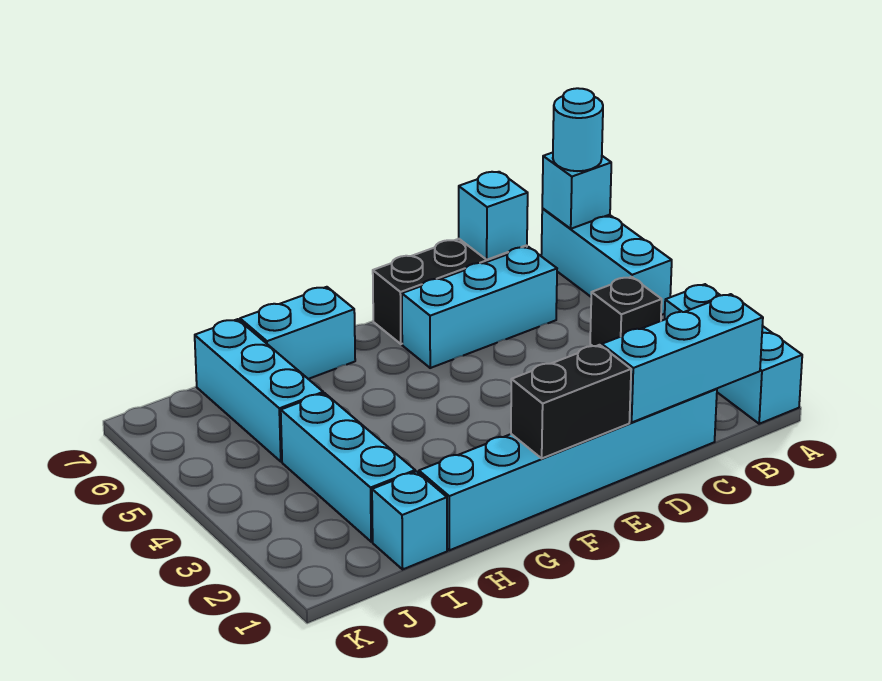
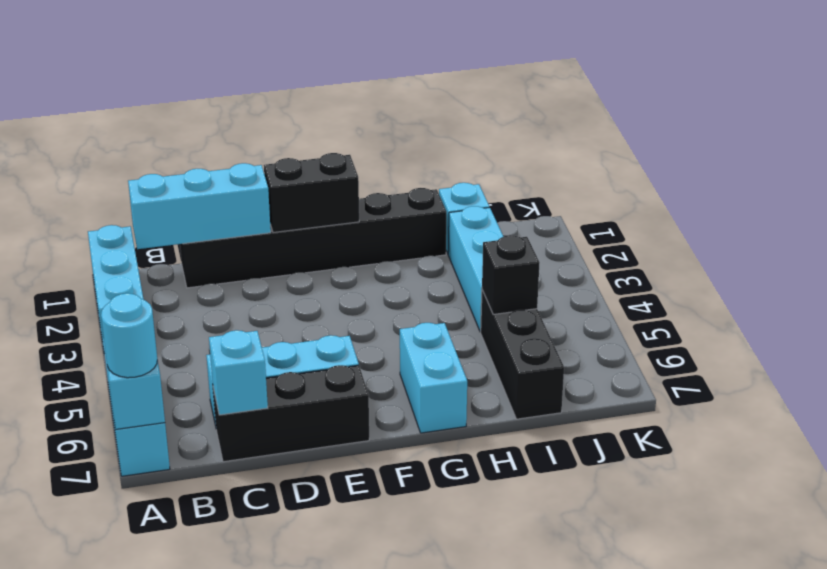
black 1x1 brick [590,277,662,346] -> black 1x1 brick moved to [482,235,540,314]
cyan 1x6 brick [419,389,717,550] -> black 1x6 brick [180,188,446,288]
cyan 1x2 brick [240,287,355,379] -> cyan 1x2 brick turned to [400,323,467,433]
cyan 1x3 brick [195,319,323,462] -> black 1x3 brick [481,290,564,419]

